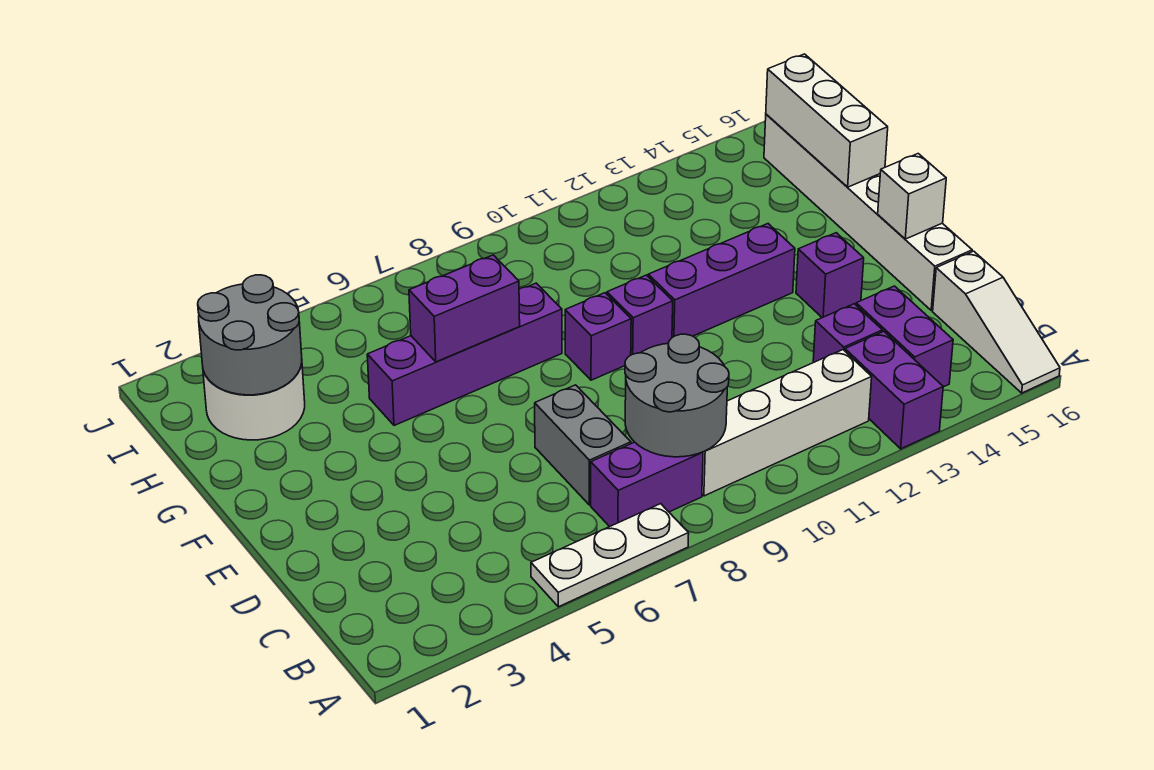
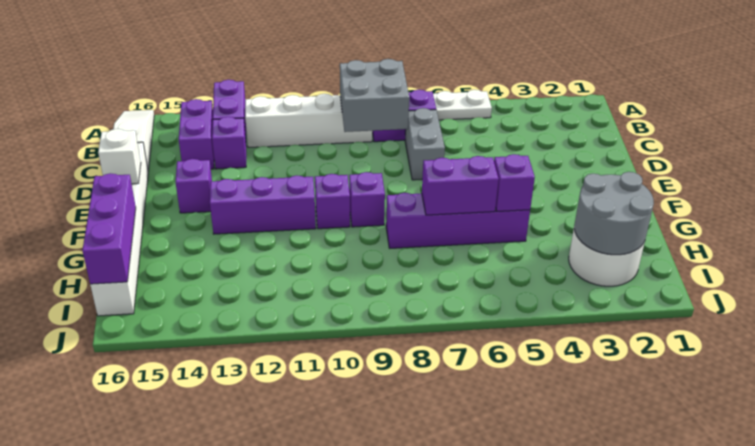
grey 2x2 round brick [625,334,729,457] -> grey 2x2 brick [340,59,409,132]
none -> purple 1x1 brick [494,154,535,211]
white 1x3 brick [766,54,888,187] -> purple 1x3 brick [82,173,136,284]

